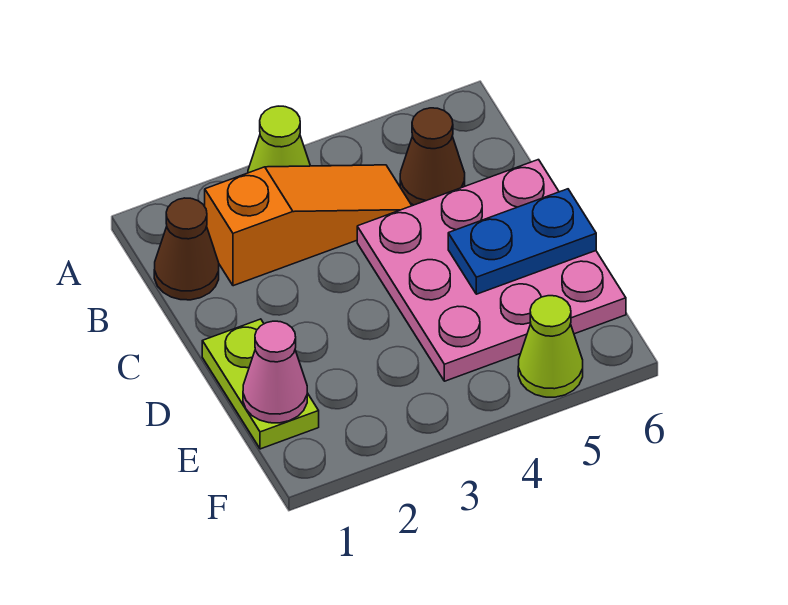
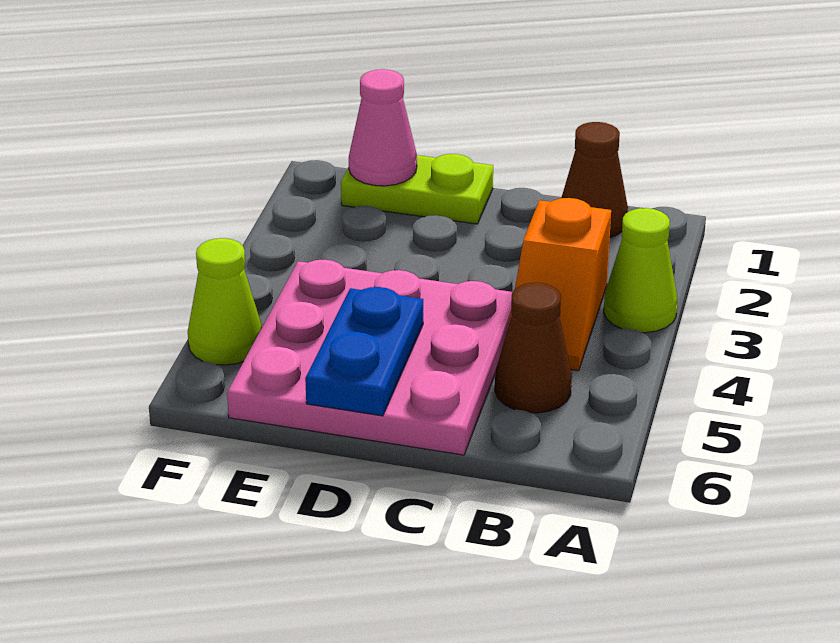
orange 1x3 slope [205,165,412,286] -> orange 1x2 slope [508,198,611,371]

